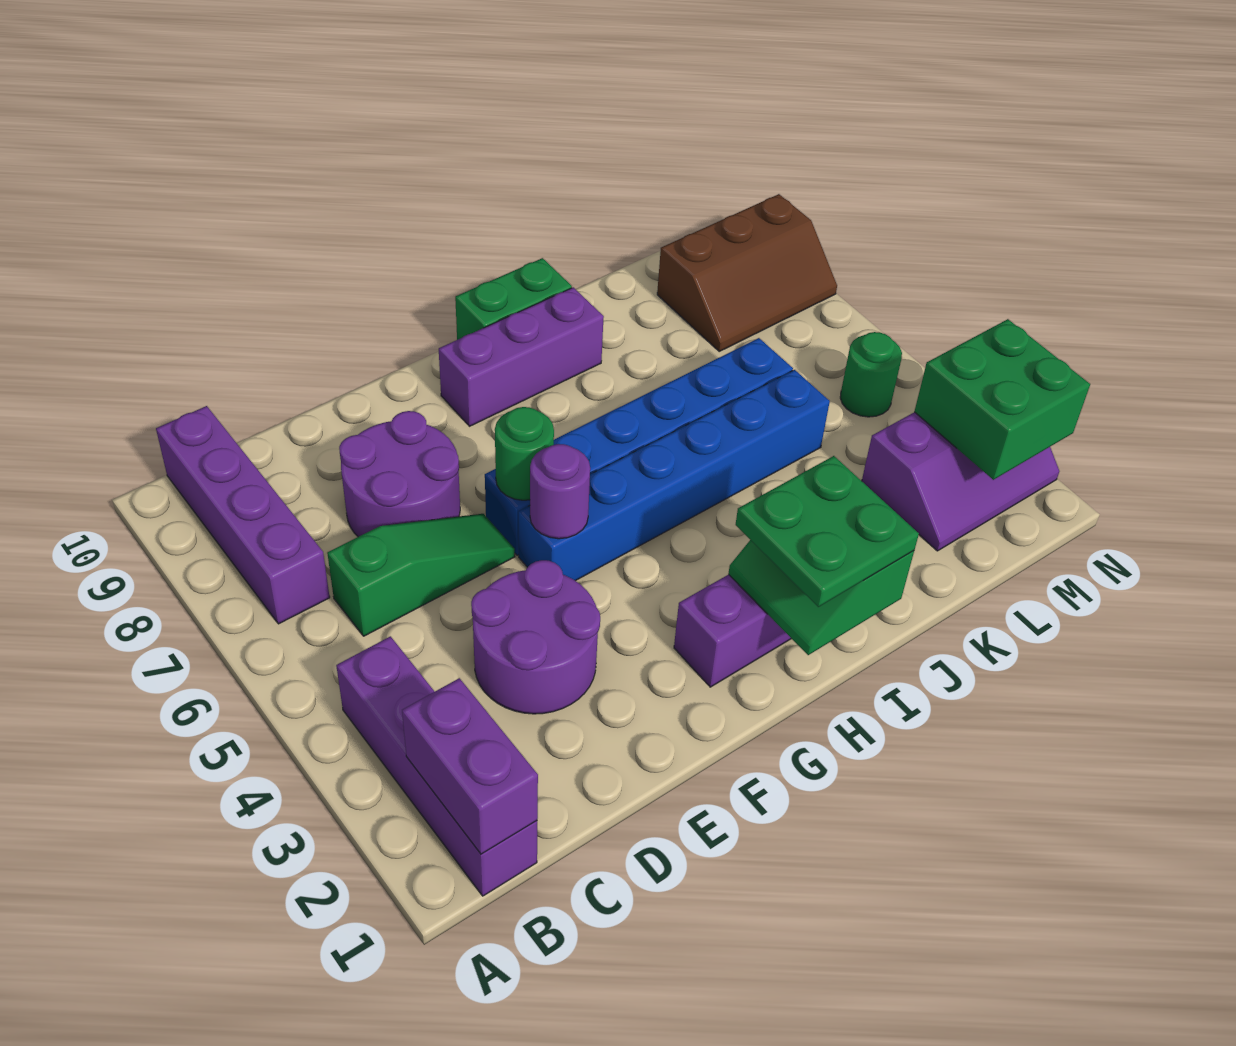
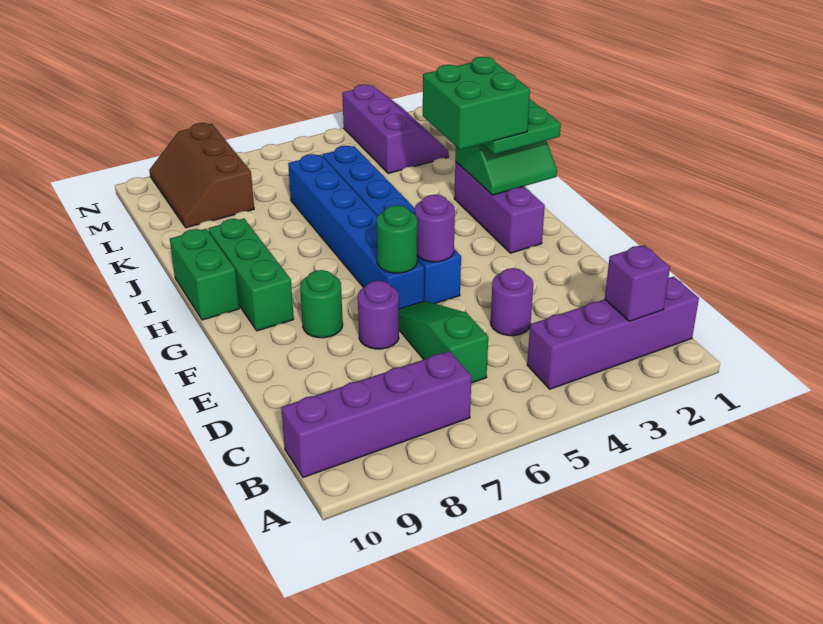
purple 1x2 brick [402,678,538,854] -> purple 1x1 brick [605,245,670,321]
purple 2x2 round brick [471,560,600,714] -> purple 1x1 round brick [491,268,533,336]
purple 2x2 round brick [339,411,460,537] -> purple 1x1 round brick [358,281,399,349]
purple 1x3 brick [439,287,604,426] -> green 1x3 brick [208,219,294,331]
brown 2x3 slope [657,194,837,351] -> brown 2x3 slope turned to [149,123,254,228]
green 2x2 brick [914,319,1090,480] -> green 2x2 brick moved to [423,56,530,150]
green 1x1 round brick [840,332,902,417] -> green 1x1 round brick moved to [300,270,343,338]

